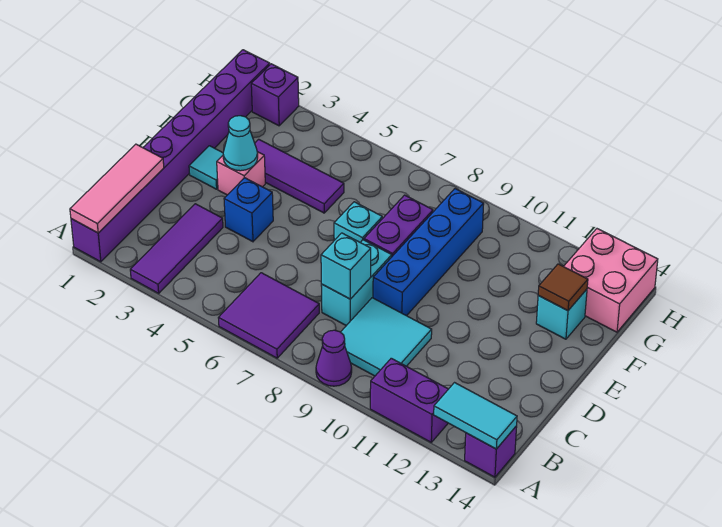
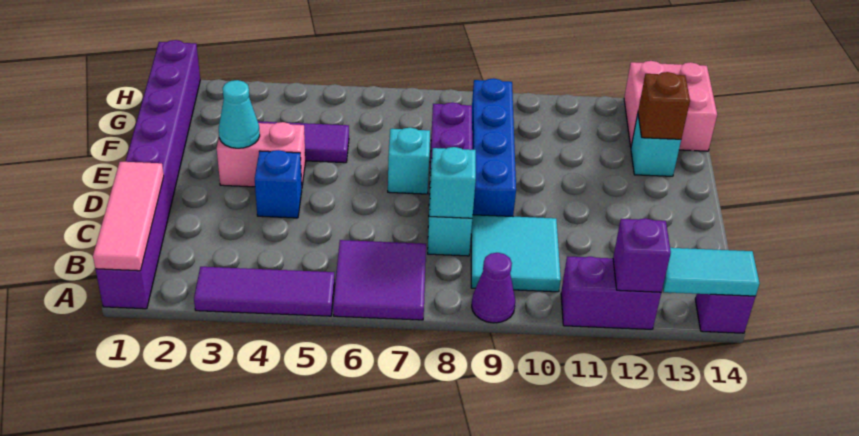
purple 1x3 tile [130,204,223,293] -> purple 1x3 tile turned to [194,267,335,316]
cyan 1x1 tile [189,146,223,189] -> none
pink 1x1 brick [217,152,265,195] -> pink 1x2 brick [217,122,305,187]
brown 1x1 tile [538,264,588,311] -> brown 1x1 brick [638,72,690,139]
purple 1x1 brick [251,64,299,126] -> purple 1x1 brick moved to [613,218,671,292]

